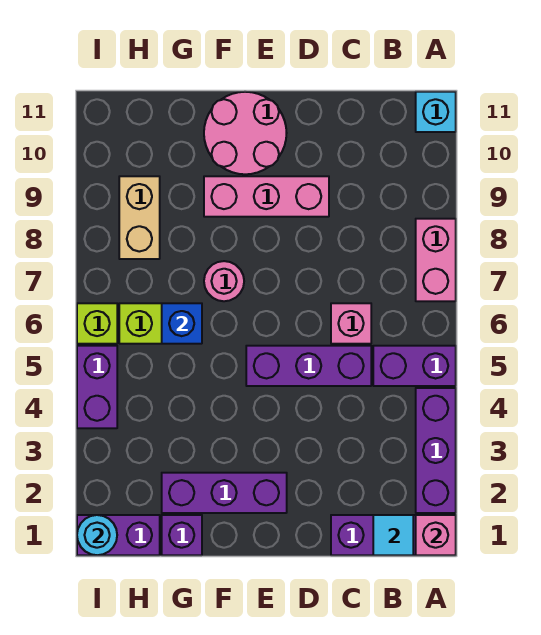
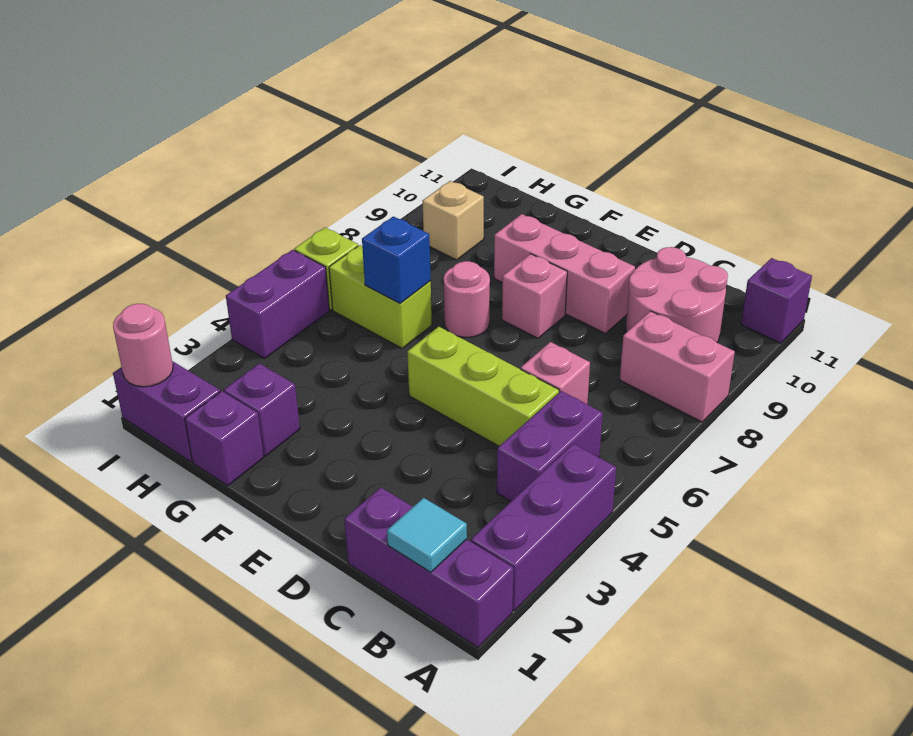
pink 1x1 brick [416,515,456,555] -> pink 1x1 brick moved to [502,254,567,338]
purple 1x2 brick [373,346,456,386] -> purple 1x2 brick turned to [497,391,603,501]
pink 1x2 brick [416,219,456,301] -> pink 1x2 brick turned to [620,311,735,422]
cyan 1x1 brick [416,92,456,132] -> purple 1x1 brick [741,258,812,343]
purple 1x3 brick [246,346,371,386] -> lime 1x3 brick [407,327,559,446]
purple 1x3 brick [162,473,287,513] -> purple 1x1 brick [224,363,300,456]
pink 2x2 round brick [204,92,287,174] -> pink 2x2 round brick moved to [626,247,728,343]
tan 1x2 brick [119,176,160,259] -> tan 1x1 brick [423,181,484,260]
cyan 1x1 round brick [77,515,117,555] -> pink 1x1 round brick [113,304,173,387]

